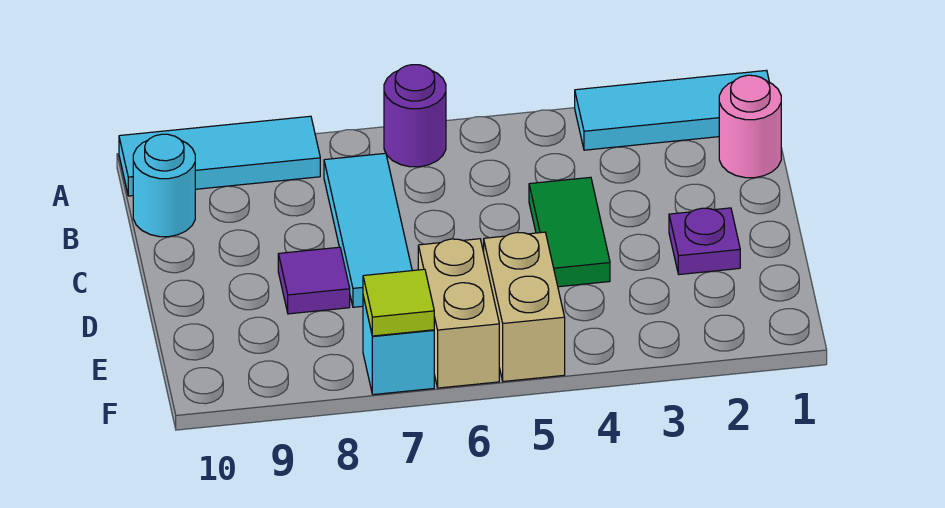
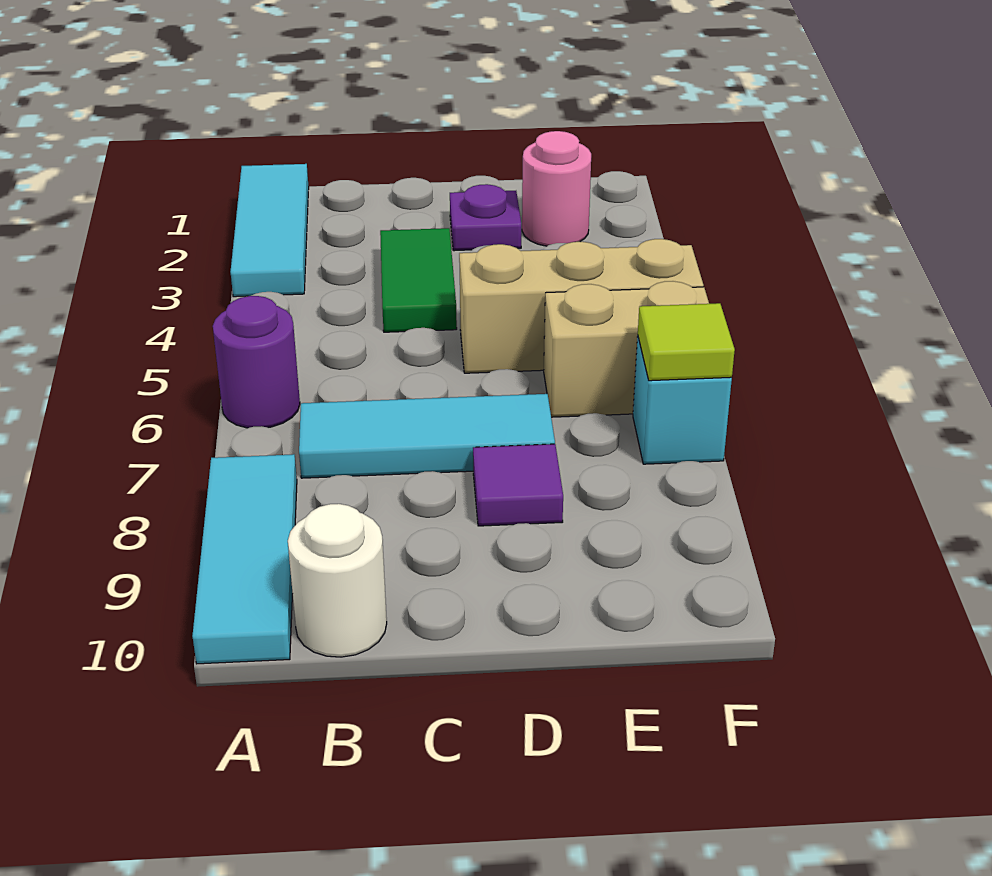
pink 1x1 round brick [719,75,781,178] -> pink 1x1 round brick moved to [522,131,591,246]
cyan 1x1 round brick [133,134,195,237] -> white 1x1 round brick [288,504,387,657]
green 1x2 tile [529,177,610,287] -> green 1x2 tile turned to [380,228,457,332]
tan 1x2 brick [484,232,565,381] -> tan 1x3 brick [459,239,704,373]

